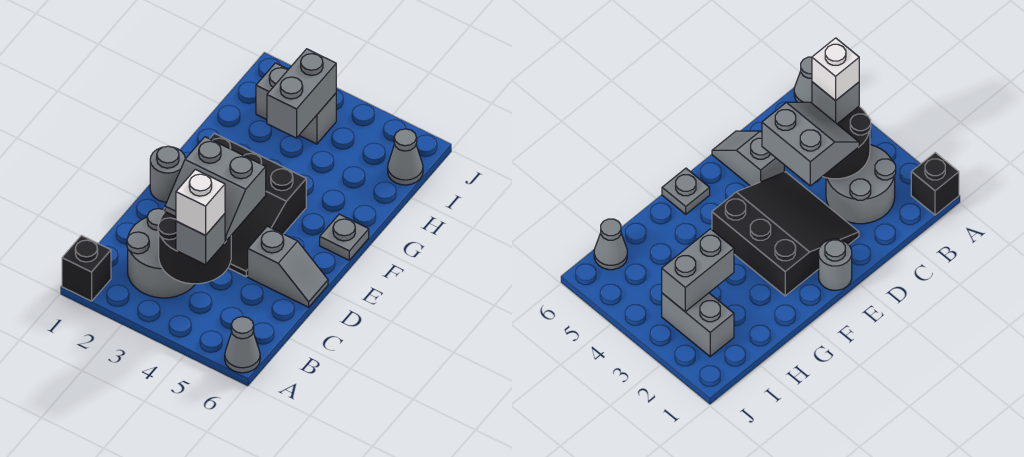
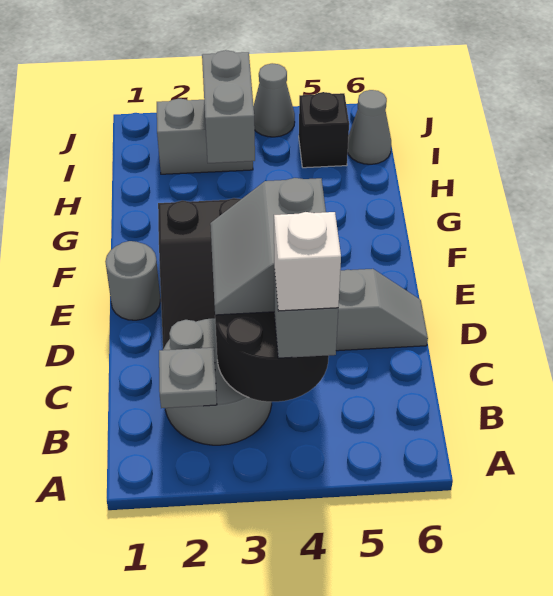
black 1x1 brick [62,235,111,301] -> black 1x1 brick moved to [299,92,349,168]
grey 1x1 cone [225,317,260,373] -> grey 1x1 cone moved to [254,63,295,137]
grey 2x2 slope [165,137,266,241] -> grey 2x2 slope turned to [210,178,326,315]
grey 1x1 plate [320,214,369,260] -> grey 1x1 plate moved to [159,348,217,408]

